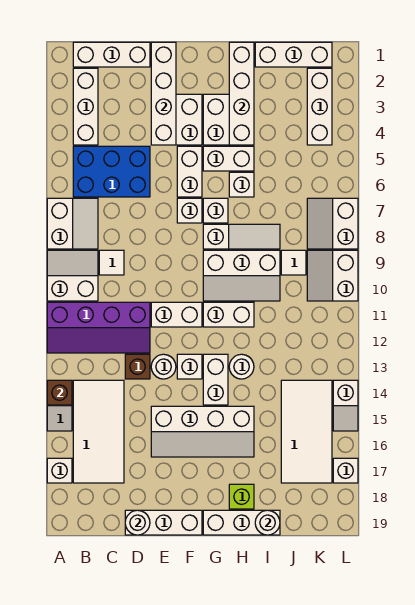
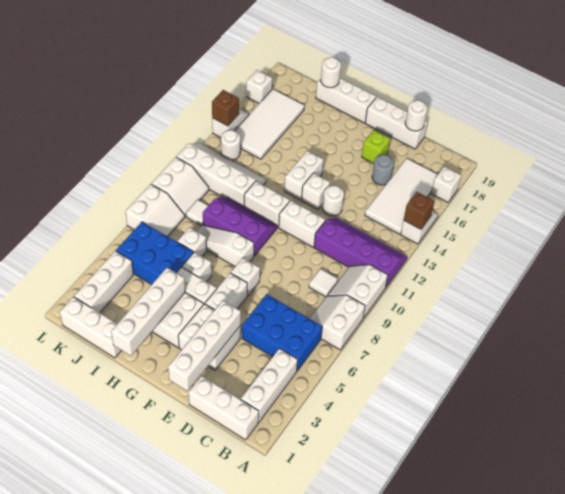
white 2x2 slope [47,250,98,301] -> white 2x2 slope turned to [327,265,388,318]
brown 1x1 brick [125,354,150,379] -> brown 1x1 brick moved to [212,90,239,126]
none -> grey 1x1 round brick [372,155,394,185]
white 2x4 slope [151,406,254,457] -> white 2x4 slope moved to [177,144,266,207]
white 1x1 brick [203,198,228,223] -> white 1x1 brick moved to [177,227,207,256]
white 2x3 slope [203,250,280,301] -> purple 2x3 slope [203,197,277,256]
white 1x1 round brick [229,354,254,379] -> white 1x1 round brick moved to [221,130,240,160]
lime 1x1 brick [229,484,254,509] -> lime 1x1 brick moved to [362,130,390,164]
none -> blue 2x3 brick [116,222,193,285]

